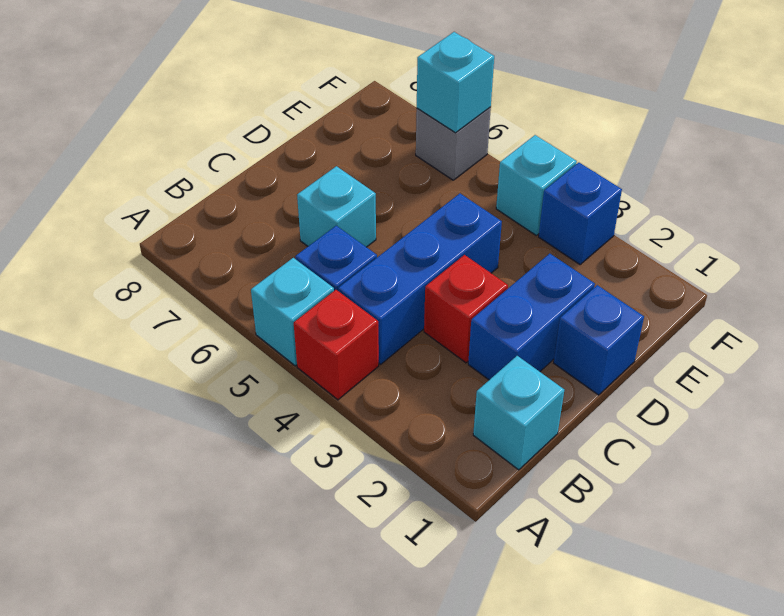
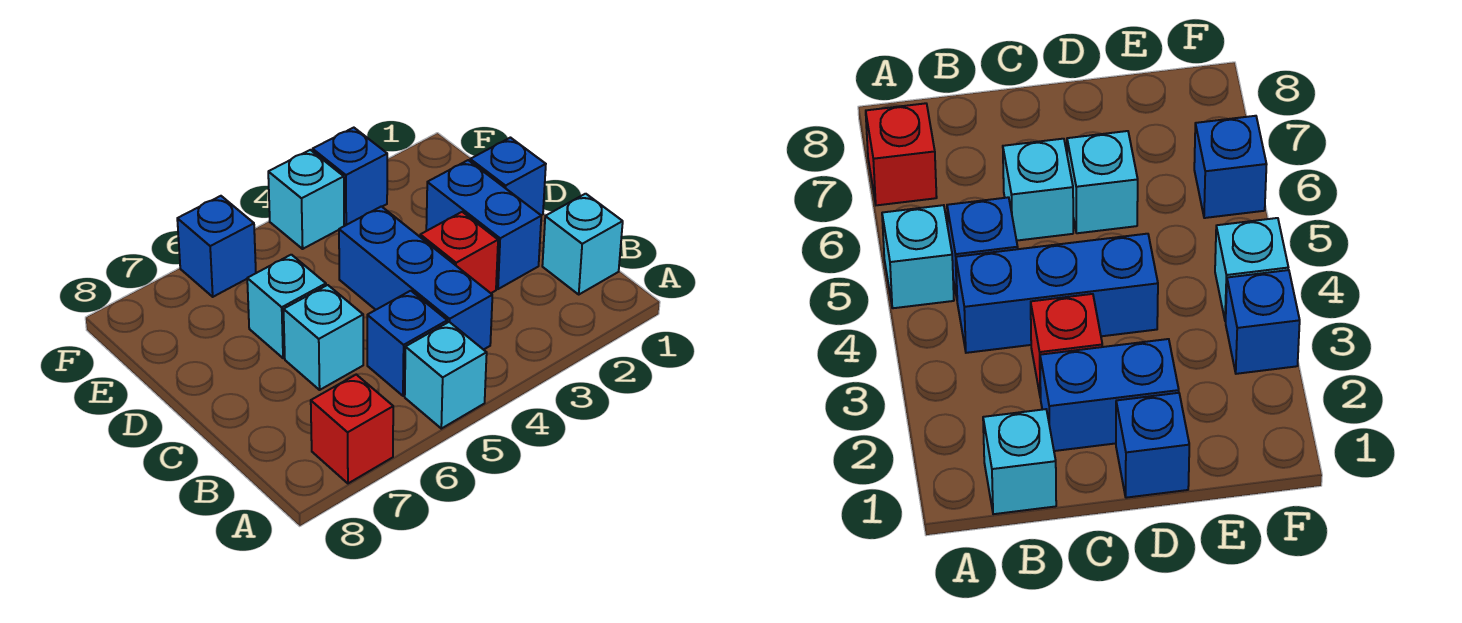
red 1x1 brick [294,290,379,400] -> red 1x1 brick moved to [311,375,393,483]
grey 1x1 brick [416,107,491,180] -> blue 1x1 brick [177,196,256,297]
cyan 1x1 brick [417,32,494,133] -> cyan 1x1 brick moved to [247,255,326,358]

